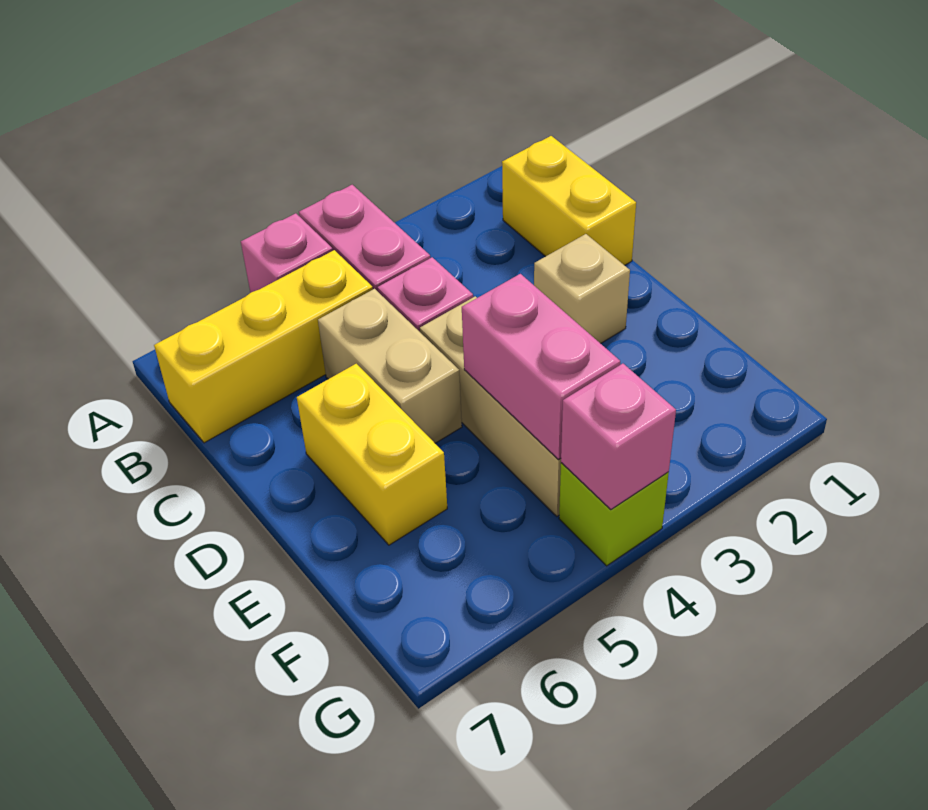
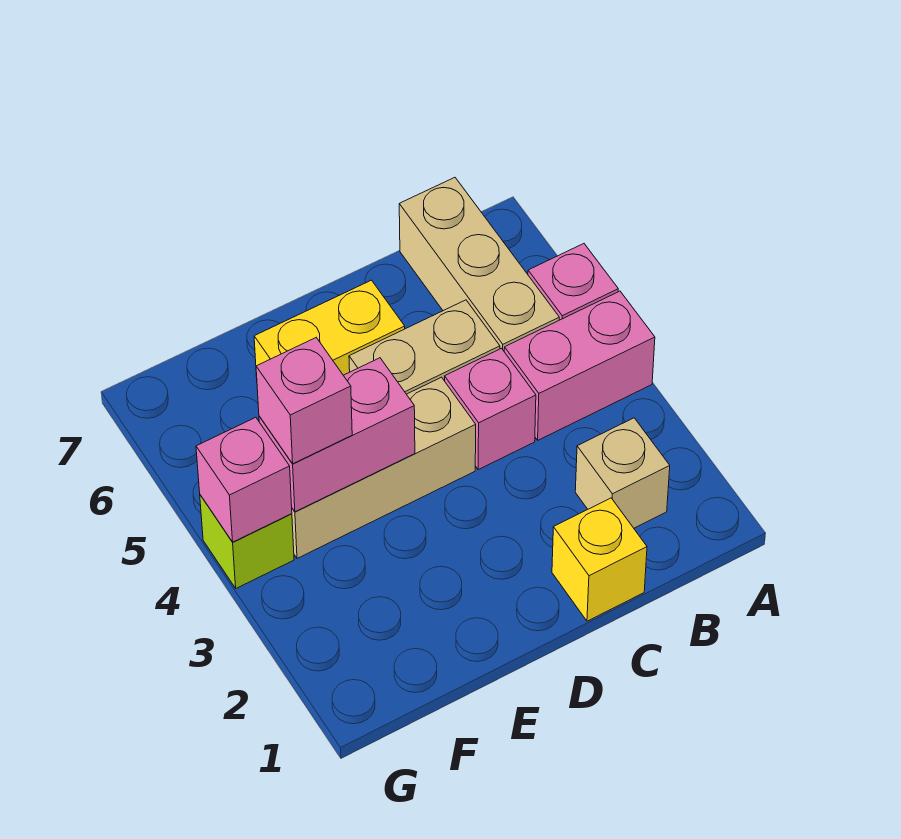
yellow 1x2 brick [502,136,636,265] -> yellow 1x1 brick [552,498,647,621]
yellow 1x3 brick [154,250,373,443] -> tan 1x3 brick [399,178,559,351]
tan 1x1 brick [534,234,630,344] -> tan 1x1 brick moved to [575,418,670,528]
none -> pink 1x1 brick [256,338,352,464]

